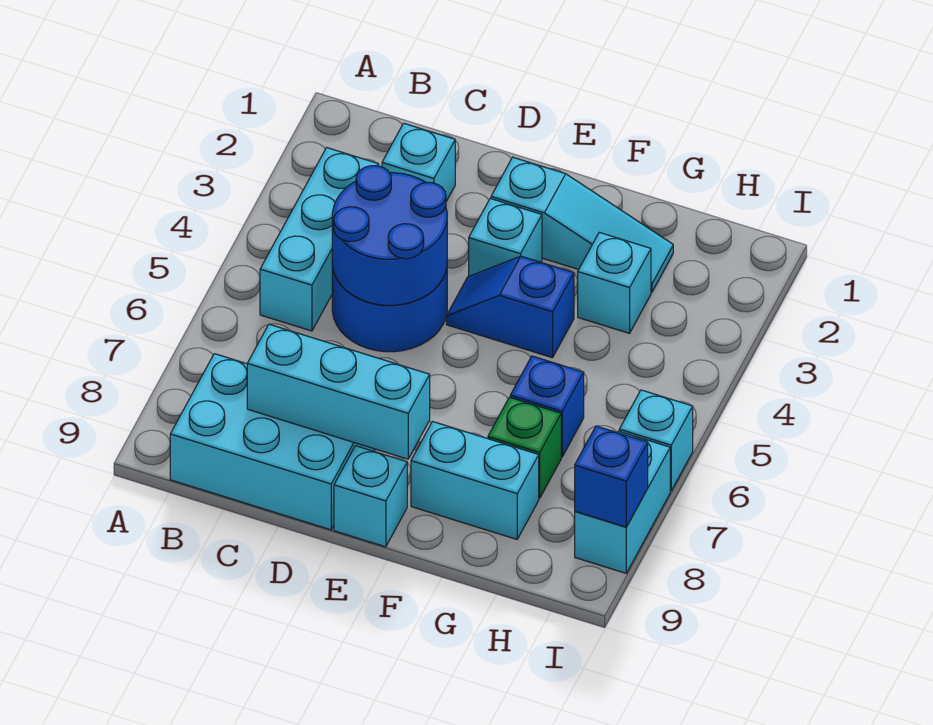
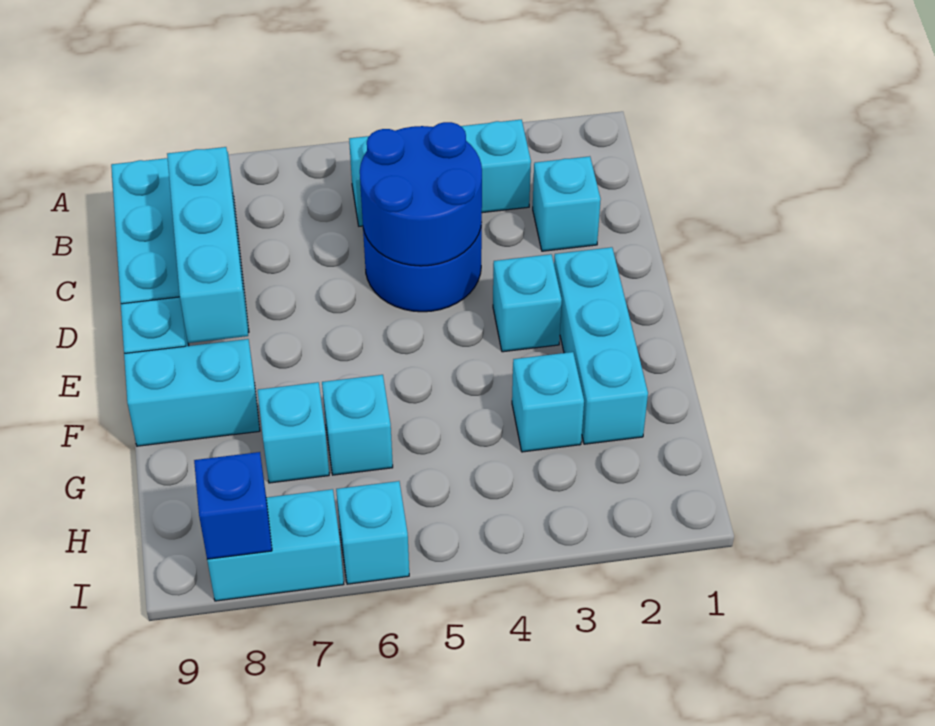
cyan 1x3 slope [491,157,673,292] -> cyan 1x3 brick [554,247,648,444]
blue 1x2 slope [446,256,574,358] -> none
cyan 1x2 brick [411,422,539,539] -> cyan 1x2 brick turned to [124,339,260,446]
blue 1x1 brick [510,356,584,457] -> cyan 1x1 brick [322,375,393,475]
green 1x1 brick [488,397,561,498] -> cyan 1x1 brick [258,382,329,483]

